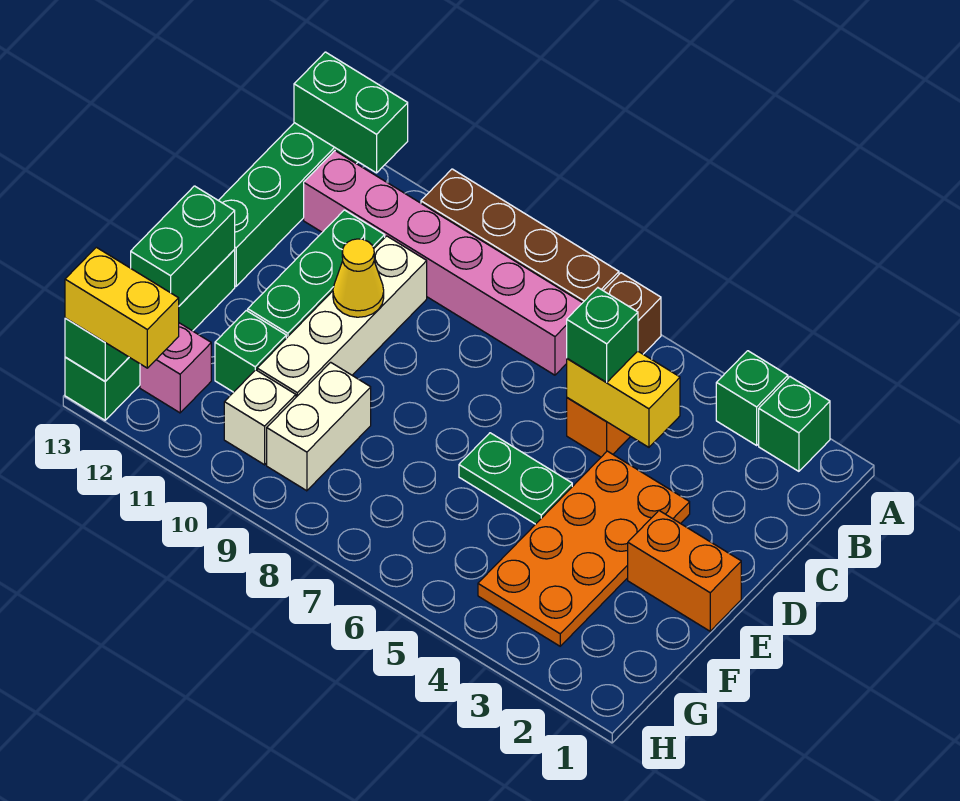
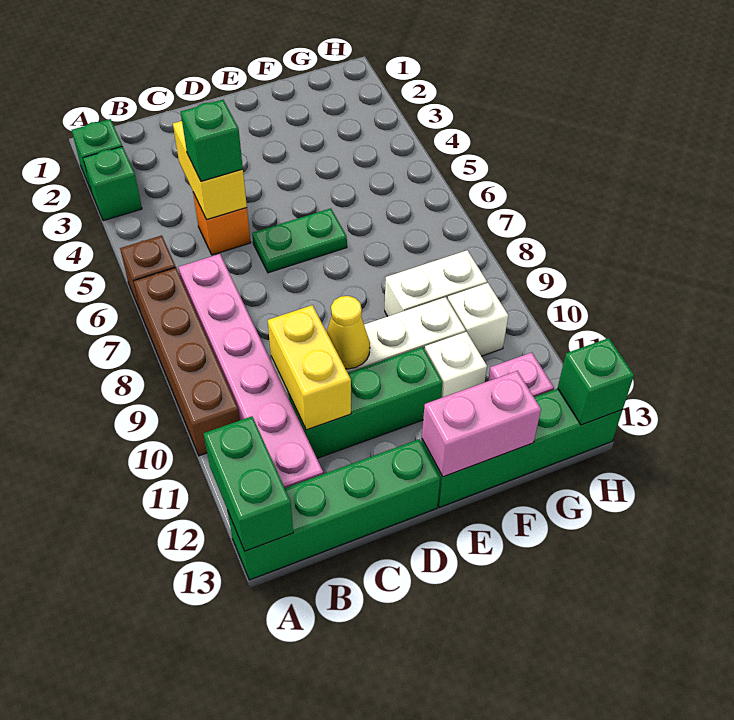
orange 2x4 plate [478,451,690,646] -> none
orange 1x2 brick [628,511,741,631] -> none
green 1x2 plate [459,433,572,524] -> green 1x2 plate turned to [252,208,347,273]
green 1x2 brick [131,186,235,306] -> pink 1x2 brick [422,371,541,477]
green 1x1 brick [215,311,286,392] -> white 1x1 brick [425,332,487,398]
yellow 1x2 brick [65,247,179,368] -> yellow 1x2 brick moved to [268,305,351,430]

